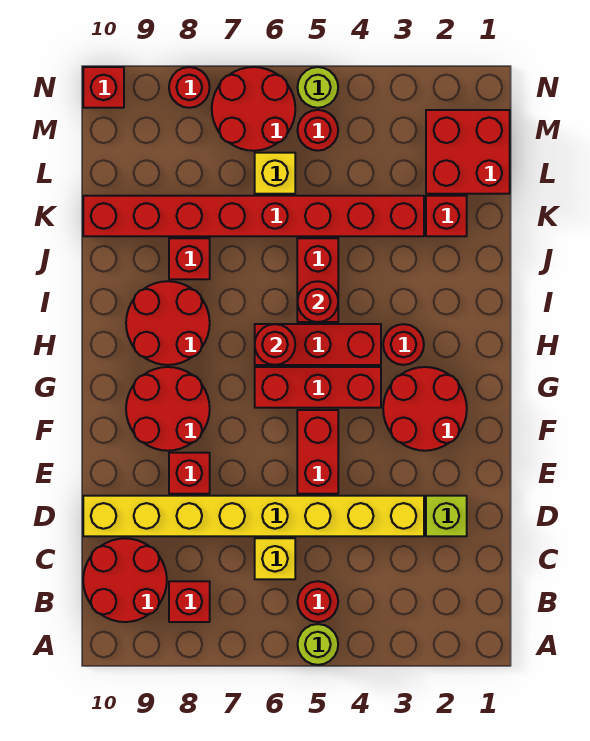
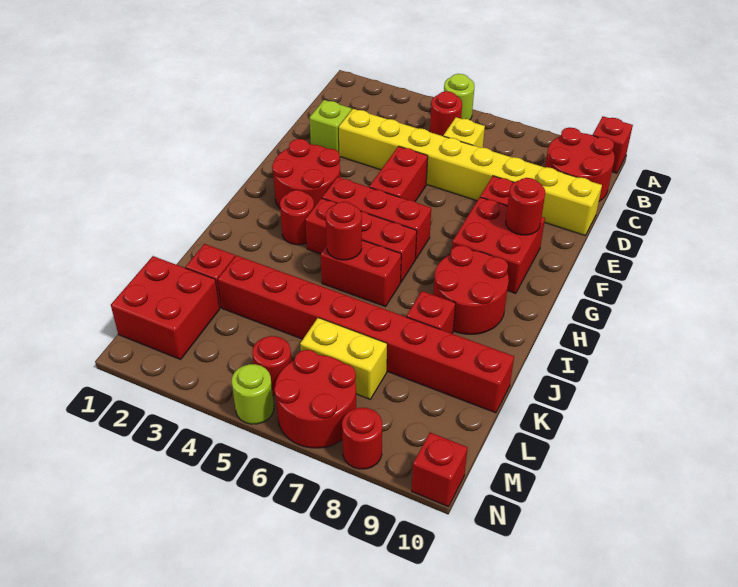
red 1x1 brick [169,581,210,622] -> red 1x1 brick moved to [593,116,633,173]
red 2x2 round brick [126,367,210,451] -> red 2x2 brick [452,197,545,293]
red 1x1 round brick [255,324,295,365] -> red 1x1 round brick moved to [506,178,545,235]
red 1x2 brick [297,238,338,322] -> red 1x2 brick turned to [321,240,401,307]
yellow 1x1 brick [255,153,295,194] -> yellow 1x2 brick [300,318,387,399]

